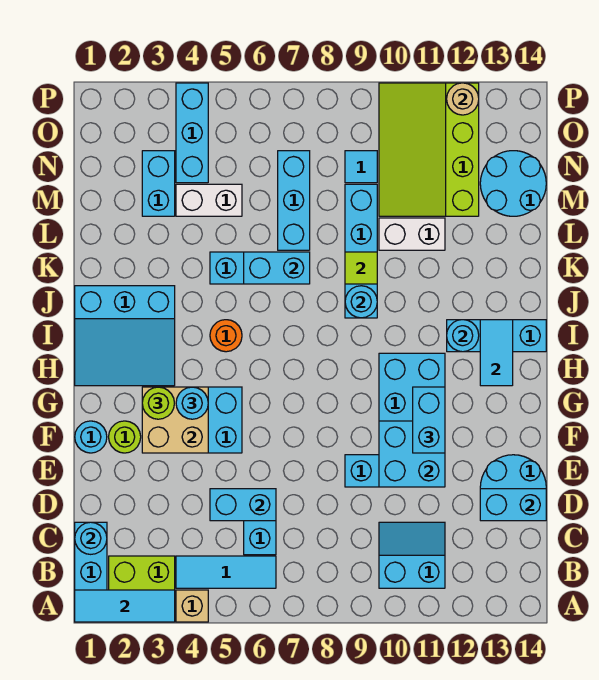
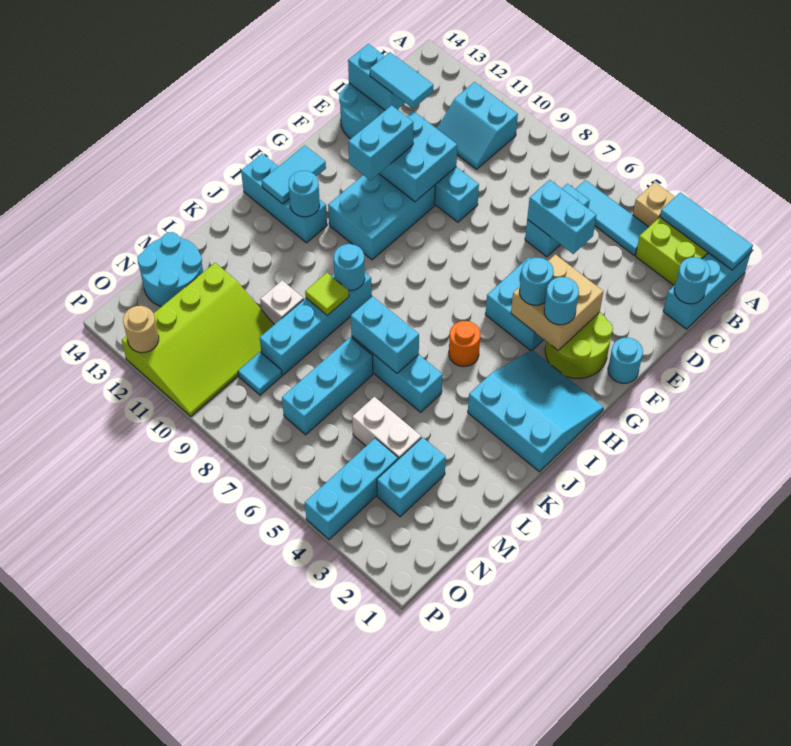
none -> cyan 1x2 tile [370,52,433,108]
lime 1x1 round brick [109,421,141,453] -> lime 2x2 round brick [545,312,613,378]
lime 1x1 round brick [142,387,174,419] -> cyan 1x1 round brick [544,277,579,325]
white 1x2 brick [379,218,445,250] -> white 1x1 brick [260,280,304,325]

